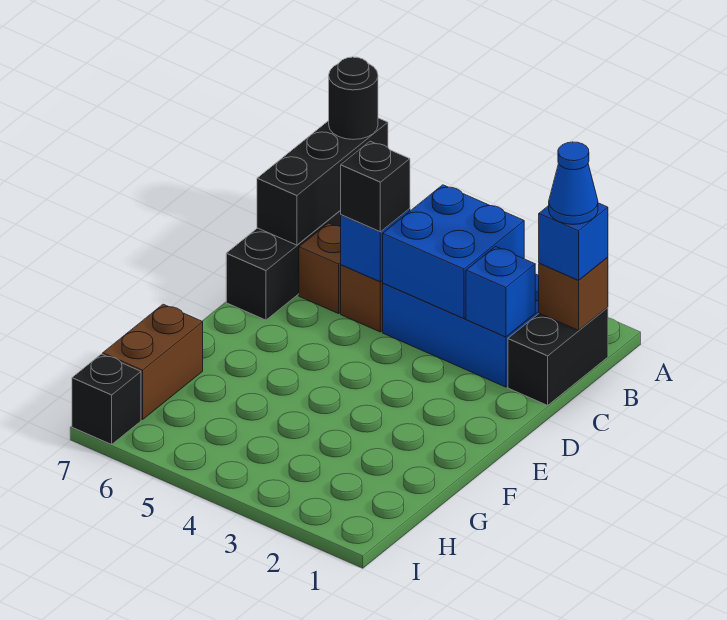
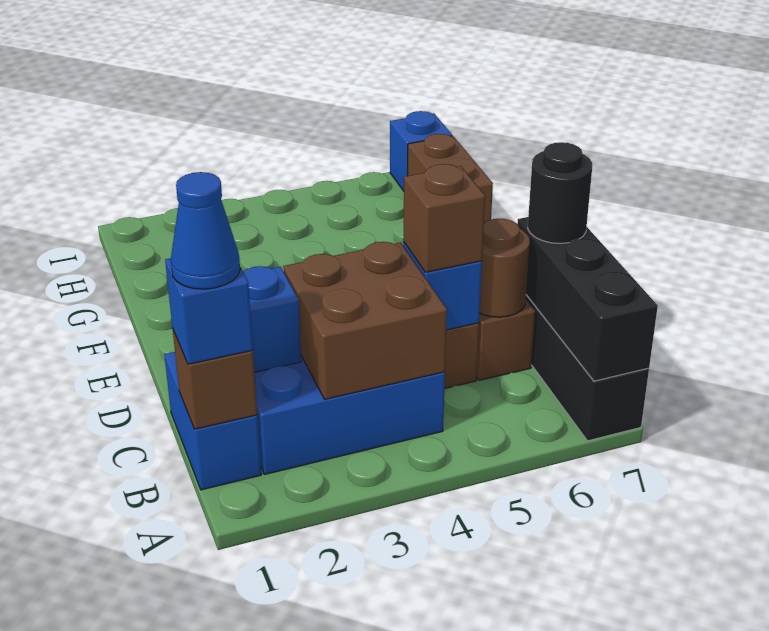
black 1x1 round brick [329,57,378,140] -> black 1x1 round brick moved to [528,142,592,243]
black 1x2 brick [508,307,608,405] -> blue 1x2 brick [164,352,261,490]
blue 2x2 brick [383,185,524,319] -> brown 2x2 brick [283,242,447,399]
black 1x1 brick [341,141,410,232] -> brown 1x1 brick [403,164,485,272]
none -> brown 1x1 round brick [480,219,530,317]
black 1x1 brick [72,354,141,444] -> blue 1x1 brick [390,111,452,191]

